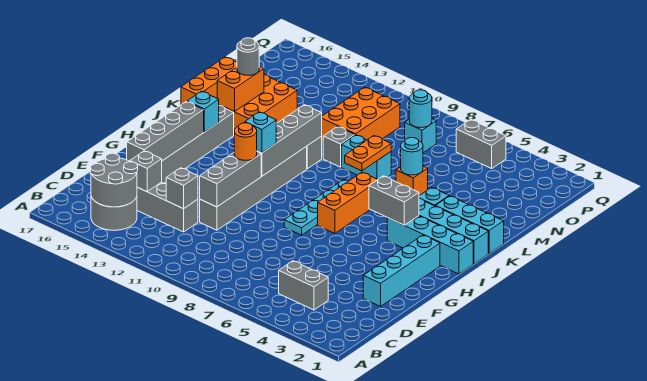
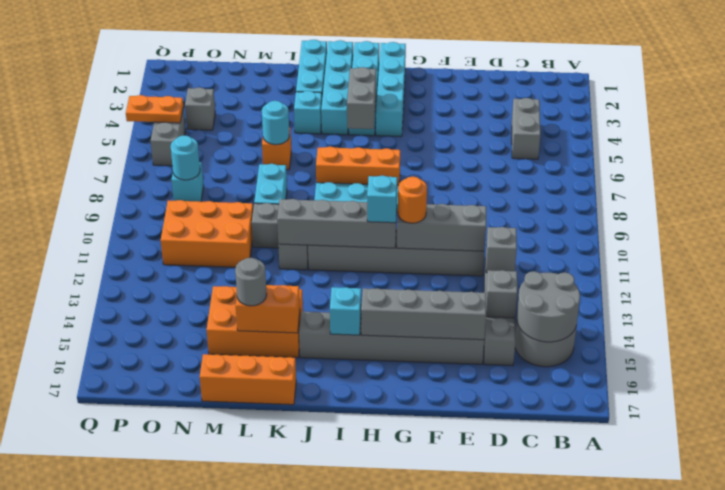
cyan 1x4 brick [363,235,440,306] -> cyan 1x4 brick turned to [376,42,406,137]
orange 1x2 plate [345,136,391,171] -> orange 1x2 plate moved to [126,95,183,123]
none -> grey 1x1 brick [185,87,215,130]

